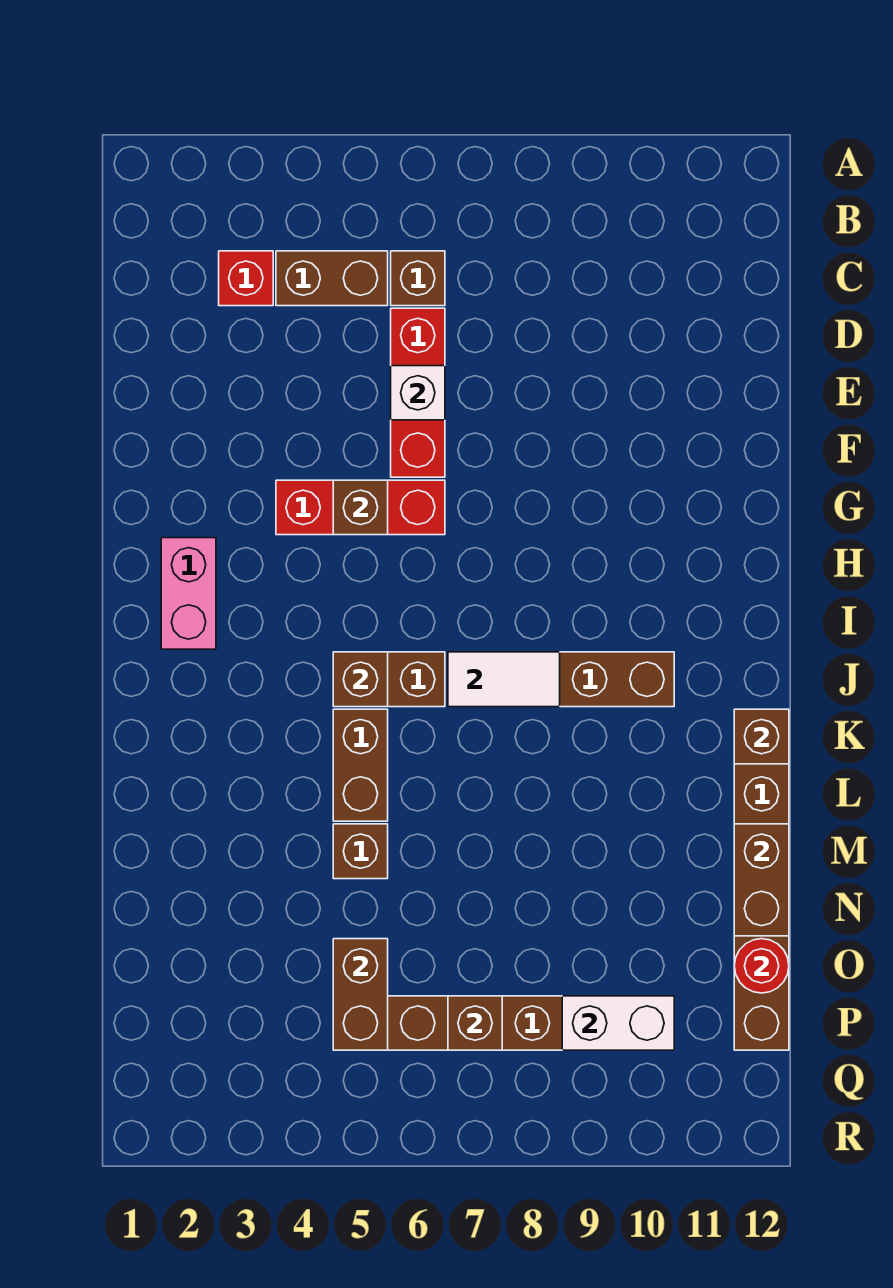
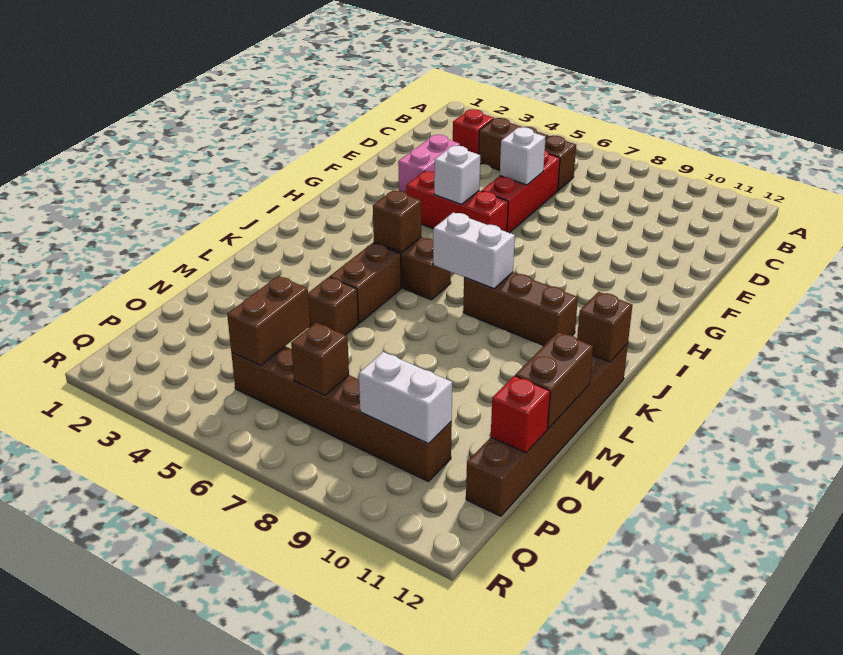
brown 1x1 brick [333,480,388,535] -> white 1x1 brick [434,146,480,204]
pink 1x2 brick [161,538,216,649] -> pink 1x2 brick moved to [398,135,460,193]
white 1x2 tile [448,652,560,707] -> white 1x2 brick [433,212,515,289]
red 1x1 round brick [734,939,789,993] -> red 1x1 brick [491,376,550,453]

